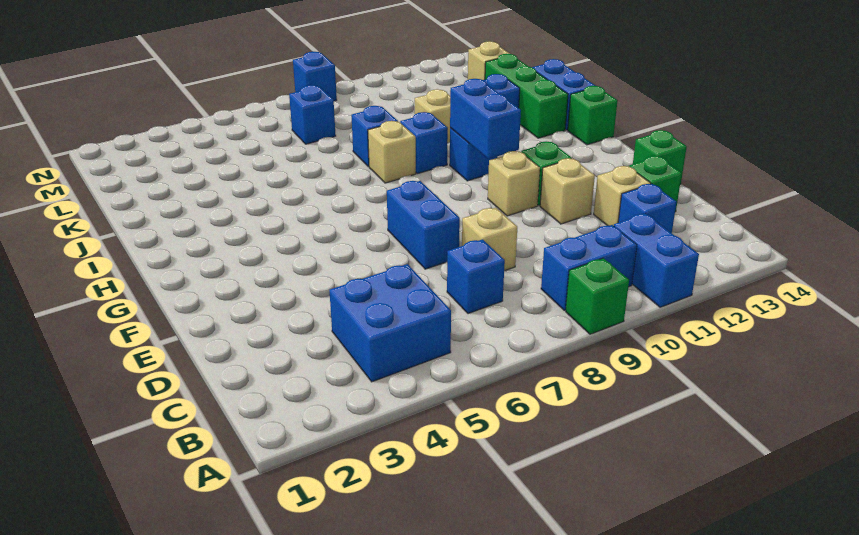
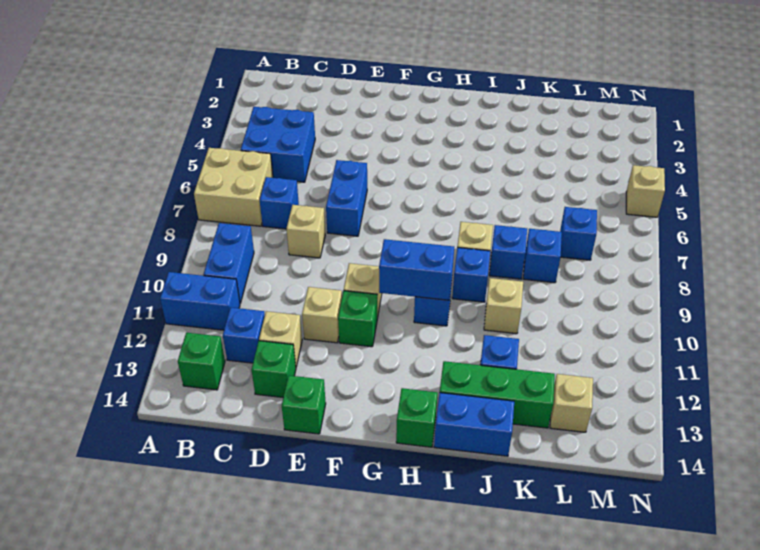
none -> tan 2x2 brick [194,148,273,226]
green 1x1 brick [566,258,629,334] -> green 1x1 brick moved to [178,333,225,390]
blue 1x2 brick [387,181,460,269] -> blue 1x2 brick turned to [326,160,367,236]
none -> tan 1x1 brick [626,165,665,217]
blue 1x1 brick [293,52,337,101] -> blue 1x1 brick moved to [523,229,562,283]

